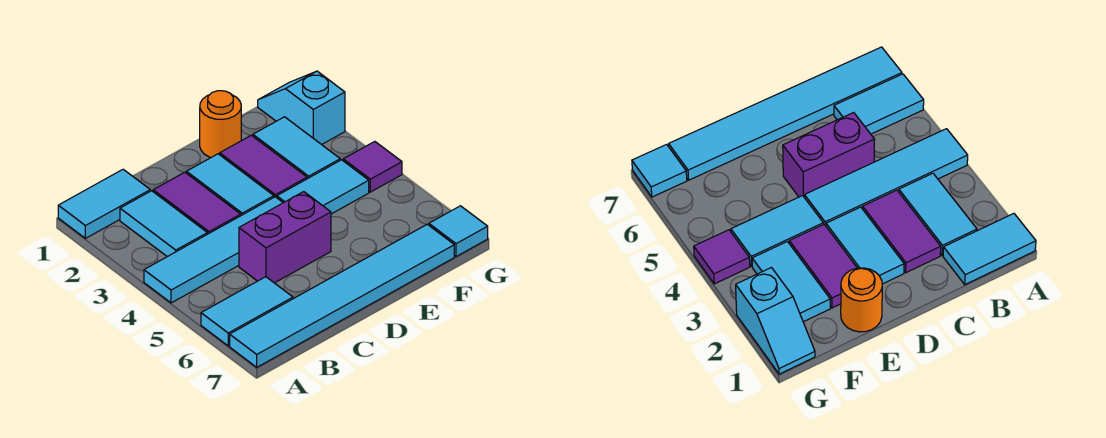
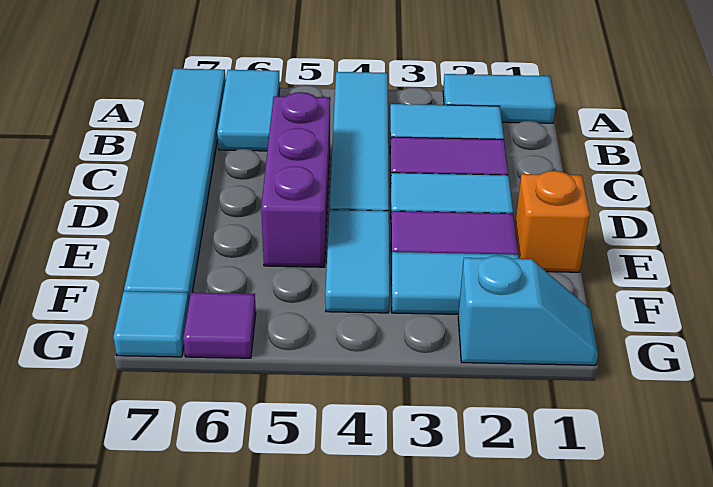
cyan 1x2 tile [58,169,150,238] -> cyan 1x2 tile turned to [443,74,556,123]
purple 1x2 brick [239,192,331,283] -> purple 1x3 brick [261,92,330,267]
orange 1x1 round brick [200,91,241,157] -> orange 1x1 brick [515,171,590,272]
purple 1x1 tile [343,141,402,192] -> purple 1x1 tile moved to [183,293,256,358]

